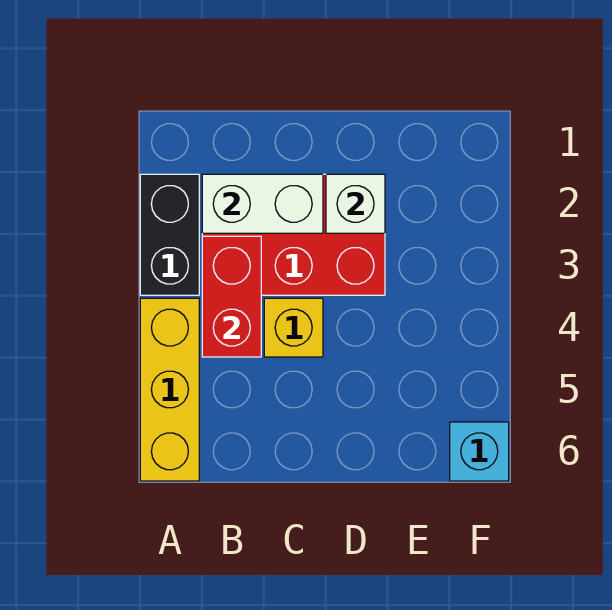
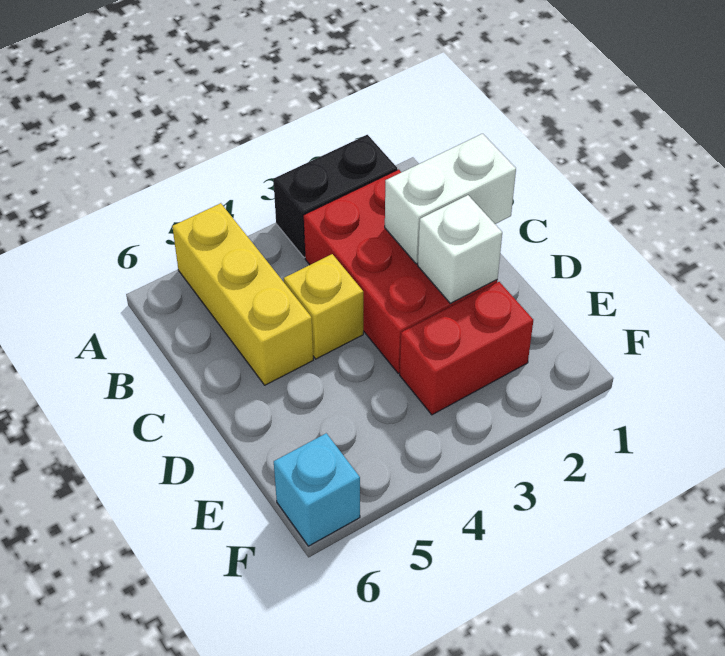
yellow 1x3 brick [140,298,199,481] -> yellow 1x3 brick turned to [172,203,313,385]
white 1x2 brick [202,174,323,233] -> white 1x2 brick turned to [385,134,516,264]
red 1x2 brick [202,236,261,357] -> red 1x2 brick moved to [400,282,533,415]

